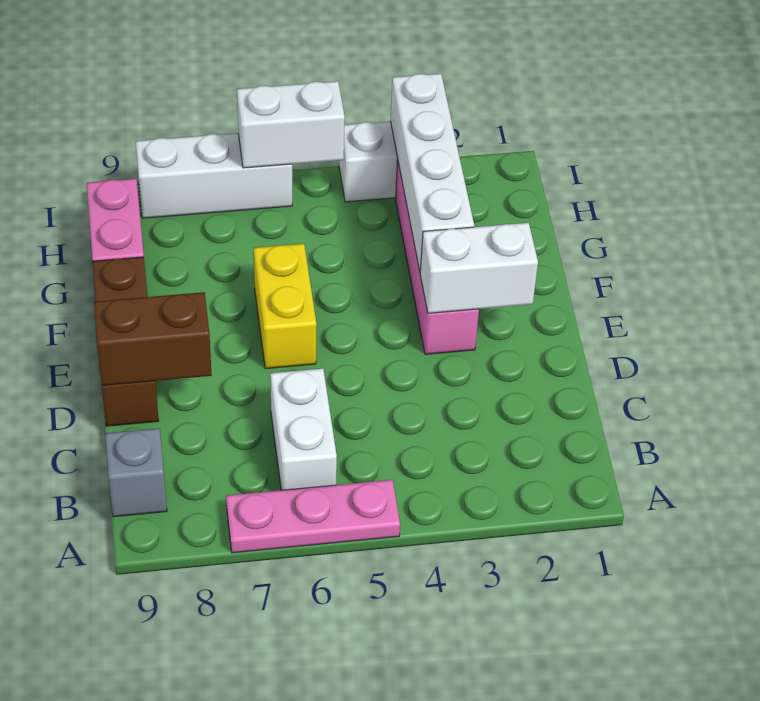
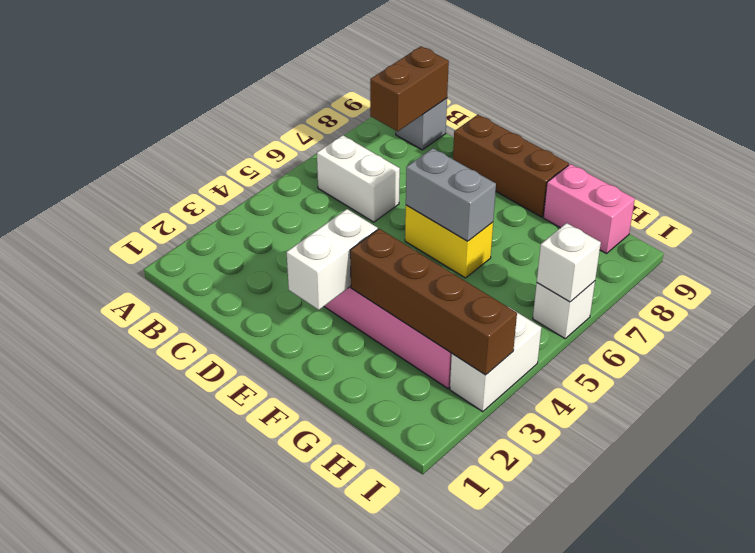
pink 1x3 plate [226,480,400,553] -> none
brown 1x2 brick [94,292,212,386] -> brown 1x2 brick moved to [370,46,449,131]
none -> grey 1x2 brick [406,148,496,241]
white 1x4 brick [390,74,474,271] -> brown 1x4 brick [350,229,517,375]
white 1x2 brick [237,81,345,168] -> white 1x1 brick [537,223,601,302]
white 1x3 brick [136,133,292,218] -> white 1x1 brick [533,281,595,339]

